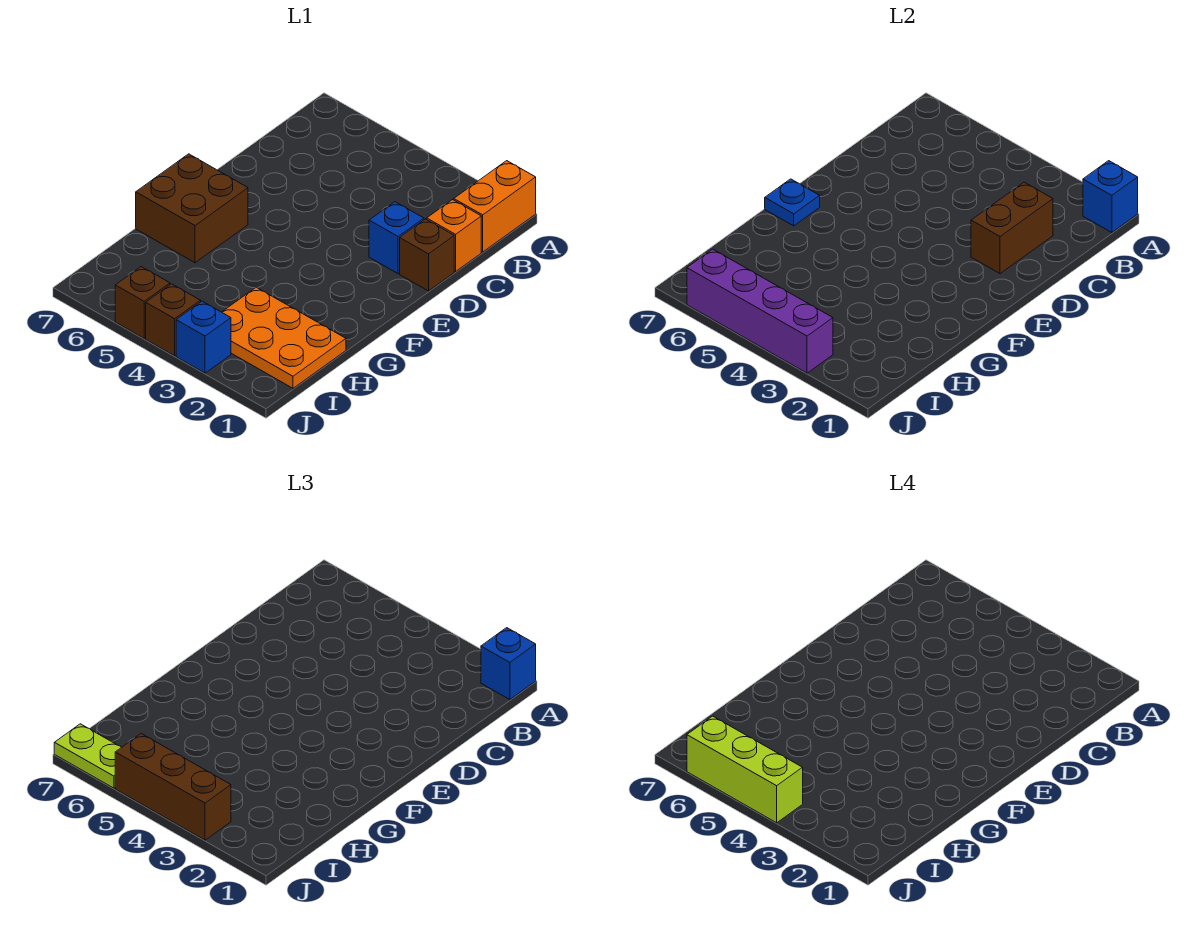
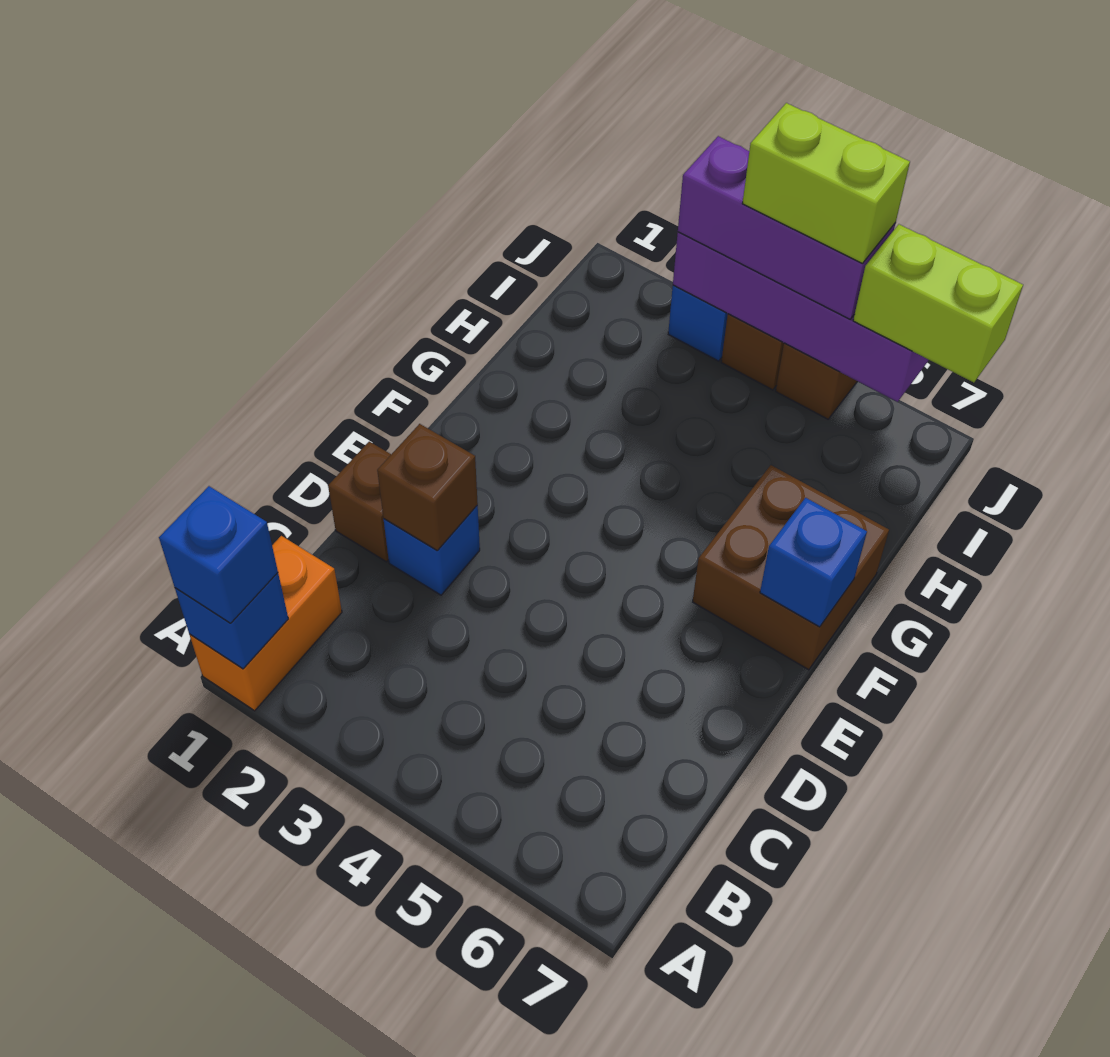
orange 1x1 brick [427,200,481,271] -> none
brown 1x2 brick [971,182,1053,274] -> brown 1x1 brick [377,424,478,550]
blue 1x1 plate [765,179,820,226] -> blue 1x1 brick [760,498,867,627]
orange 2x3 plate [222,287,346,388] -> none
brown 1x3 brick [115,734,231,840] -> purple 1x3 brick [678,136,896,319]
lime 1x3 brick [687,716,803,823] -> lime 1x2 brick [742,103,910,264]
lime 1x2 plate [54,724,121,788] -> lime 1x2 brick [853,224,1023,383]

